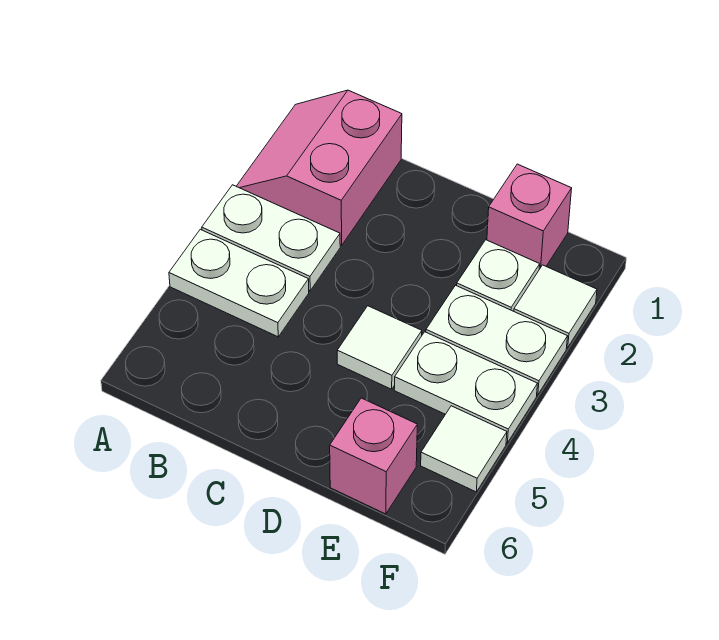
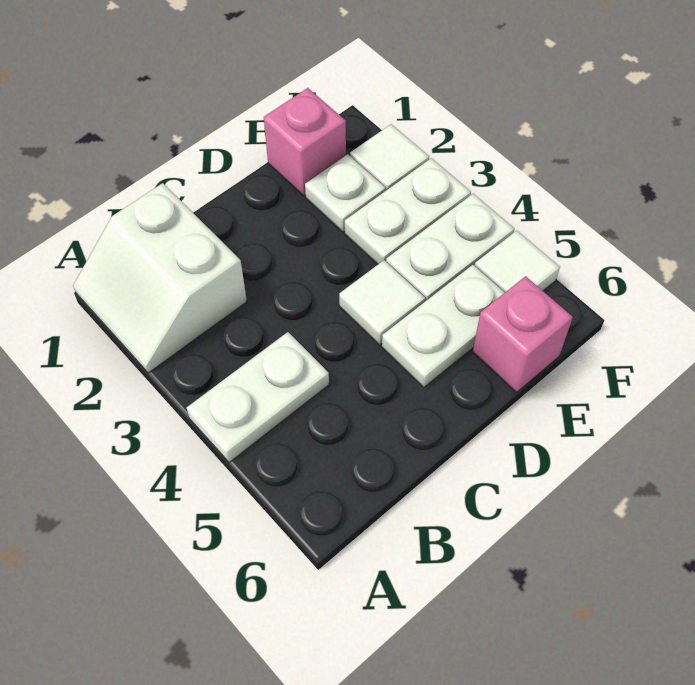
pink 2x2 slope [236,90,402,245] -> white 2x2 slope [73,183,247,373]
white 1x2 plate [202,185,340,291] -> white 1x2 plate moved to [382,265,505,388]

